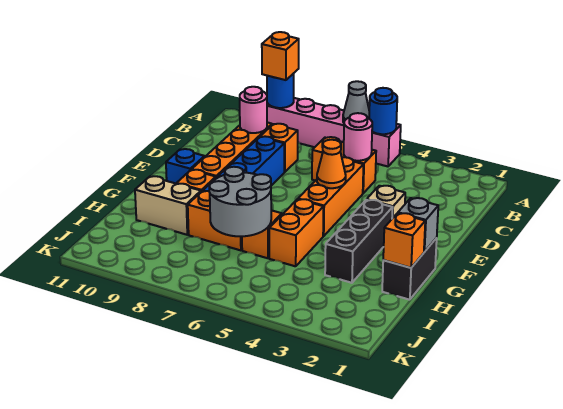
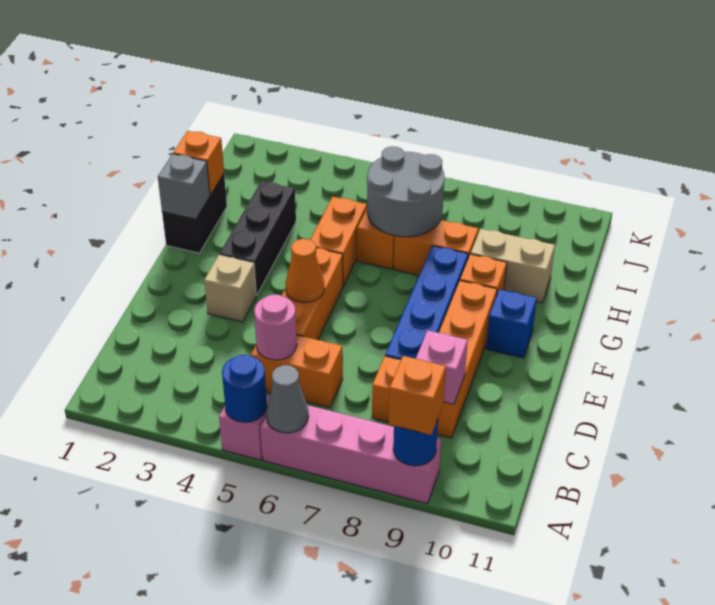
pink 1x1 round brick [239,87,267,133] -> pink 1x1 brick [416,330,468,404]

